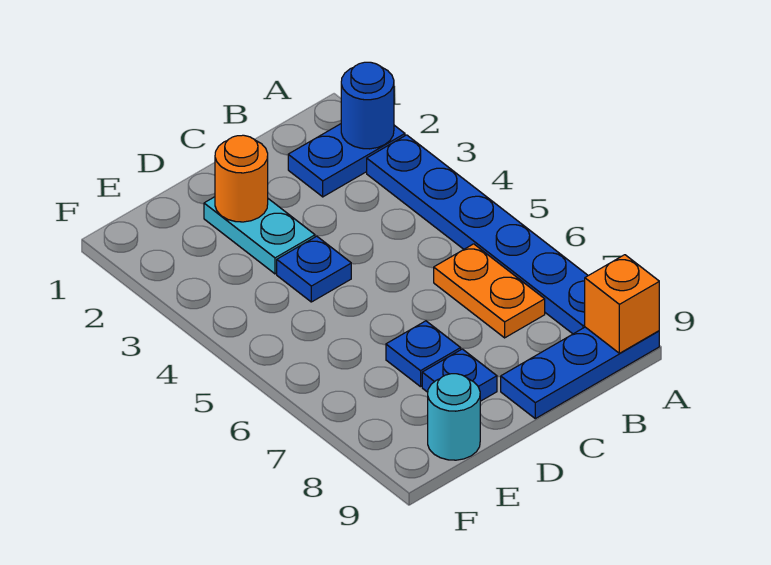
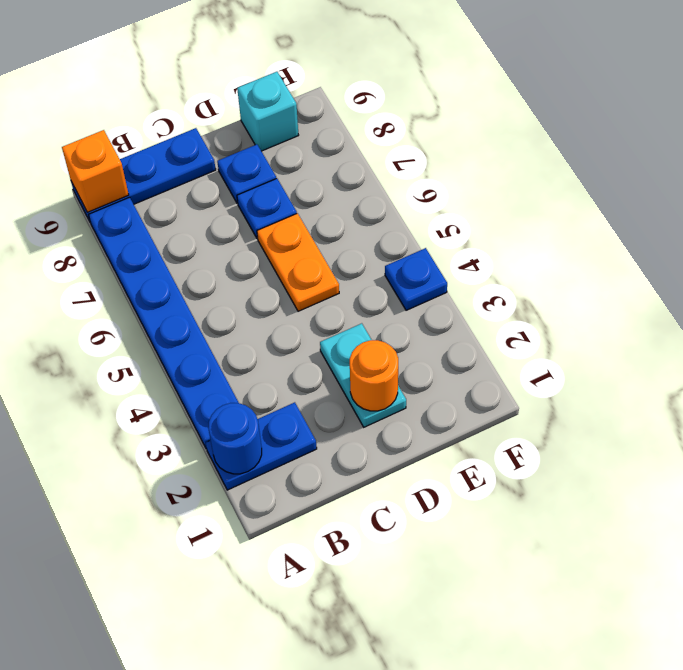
orange 1x2 plate [434,244,545,338] -> orange 1x2 plate moved to [257,213,339,311]
blue 1x1 plate [277,236,351,302] -> blue 1x1 plate moved to [385,248,447,310]
cyan 1x1 round brick [428,374,480,460] -> cyan 1x1 brick [237,72,299,151]

